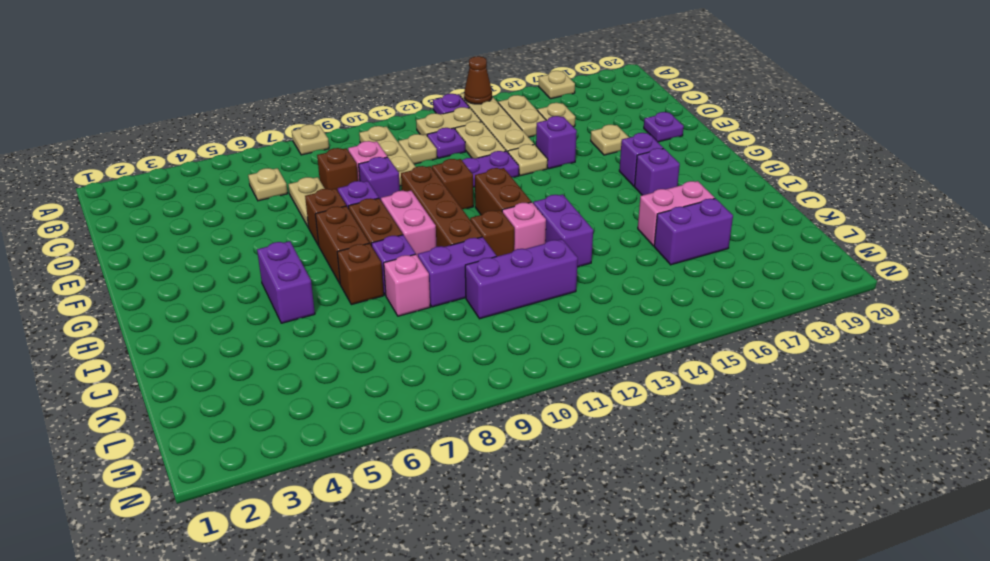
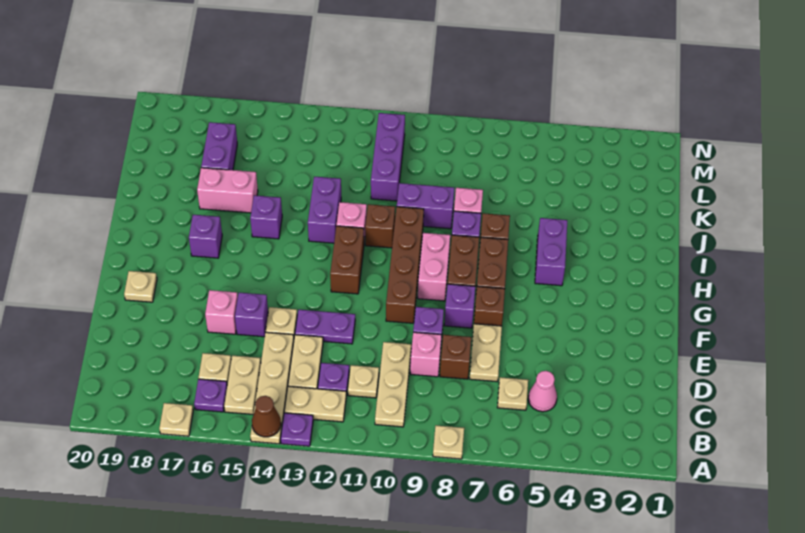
none -> pink 1x1 cone [528,371,557,412]
none -> pink 1x1 brick [205,290,238,334]
tan 1x1 plate [591,125,629,155] -> tan 1x1 plate moved to [124,271,157,302]
purple 1x1 plate [644,112,684,142] -> purple 1x1 plate moved to [194,379,227,412]
brown 1x1 brick [432,159,473,209] -> none
purple 1x1 brick [619,133,663,186] -> purple 1x1 brick moved to [250,195,282,239]
purple 1x3 brick [465,239,578,319] -> purple 1x3 brick turned to [371,113,405,201]
purple 1x2 brick [654,198,733,265] -> purple 1x2 brick turned to [201,122,237,170]

